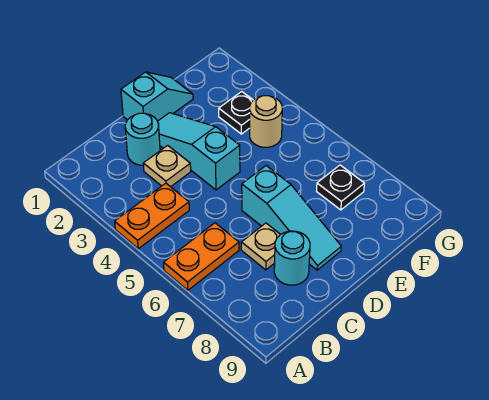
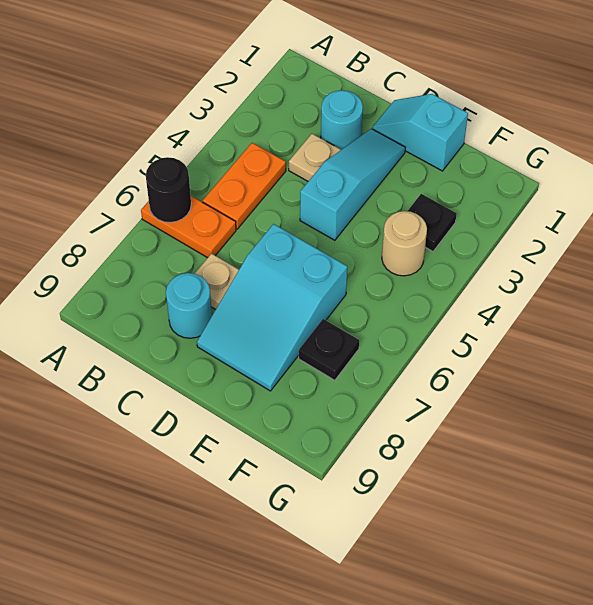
orange 1x2 plate [115,183,189,249] -> orange 1x2 plate turned to [203,143,286,229]
none -> black 1x1 round brick [146,157,191,222]
cyan 1x2 slope [121,72,193,121] -> cyan 1x2 slope turned to [372,94,468,171]
cyan 1x3 slope [242,166,341,270] -> cyan 2x3 slope [197,224,347,391]

